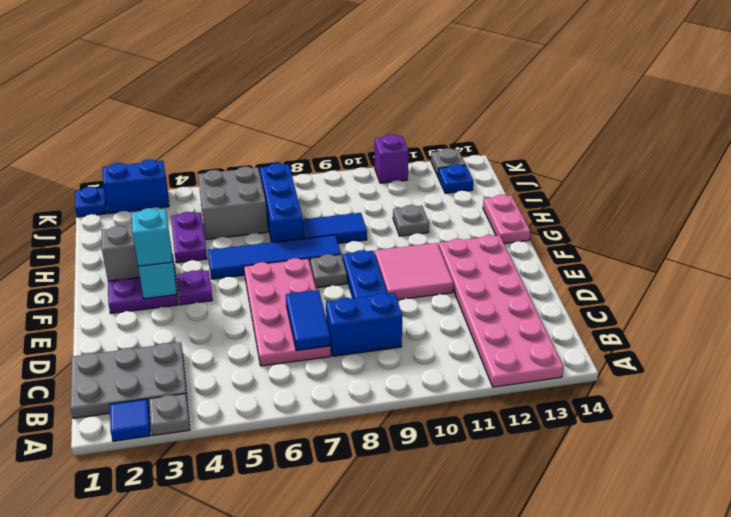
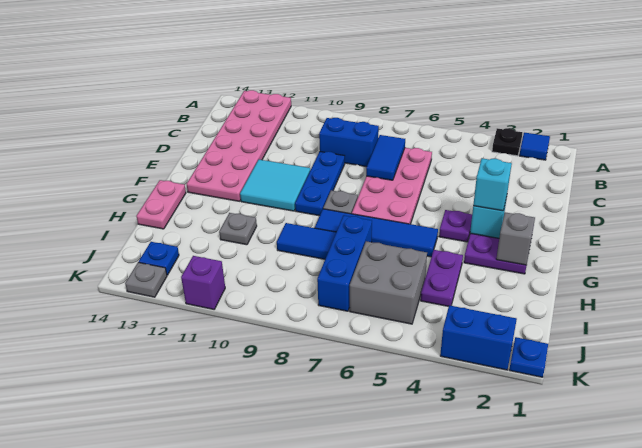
grey 1x1 plate [149,394,190,436] -> black 1x1 plate [492,128,523,156]
grey 2x3 plate [70,342,187,418] -> none
pink 2x2 tile [375,243,453,300] -> cyan 2x2 tile [240,160,310,211]

